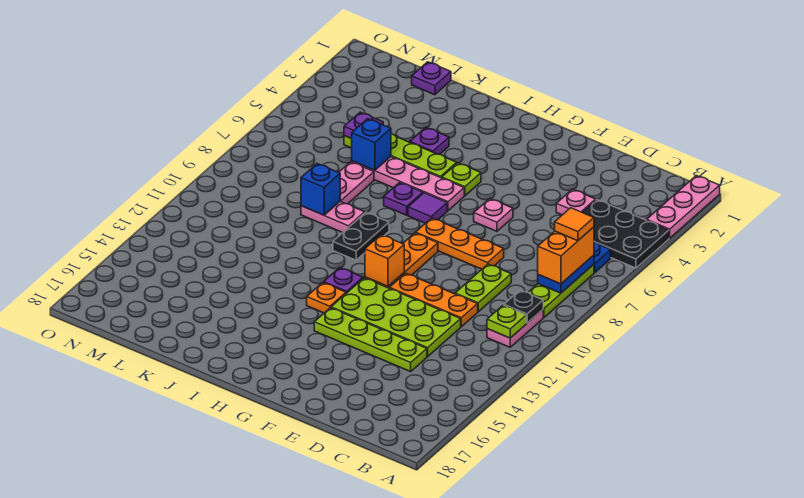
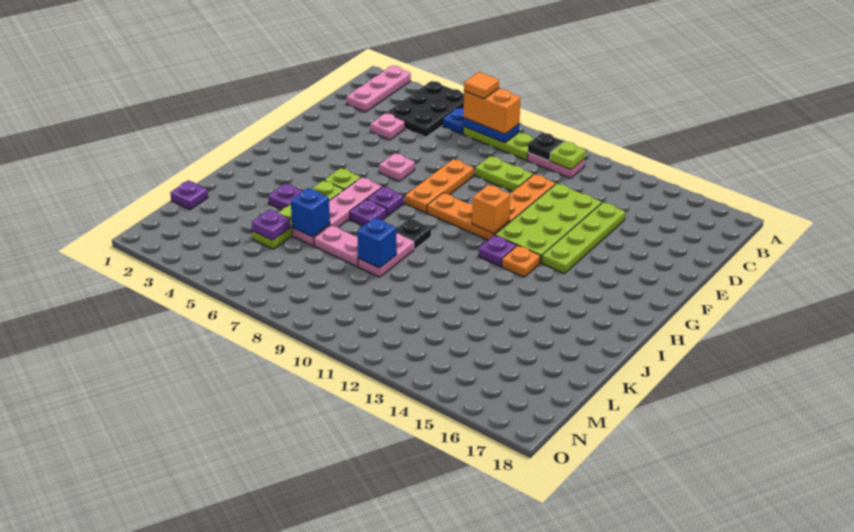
pink 1x3 plate [647,176,720,238] -> pink 1x3 plate turned to [347,66,411,112]
purple 1x1 tile [408,193,447,223] -> purple 1x1 plate [367,187,404,216]
black 1x2 plate [333,213,389,260] -> black 1x1 plate [396,219,431,249]

